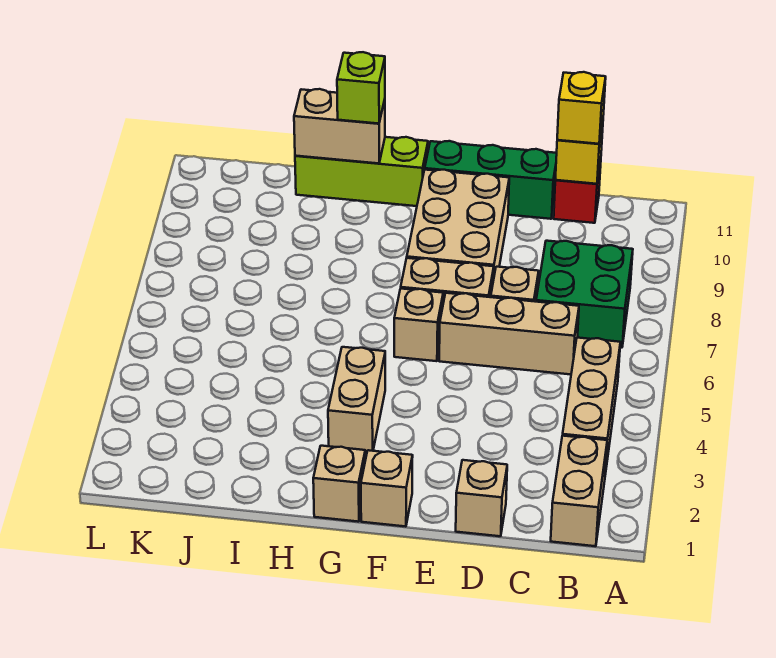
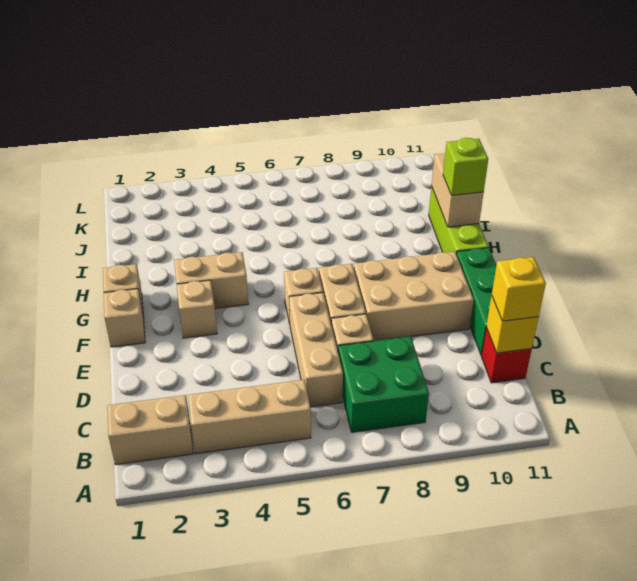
tan 1x1 brick [456,460,507,536] -> tan 1x1 brick moved to [177,280,217,338]

